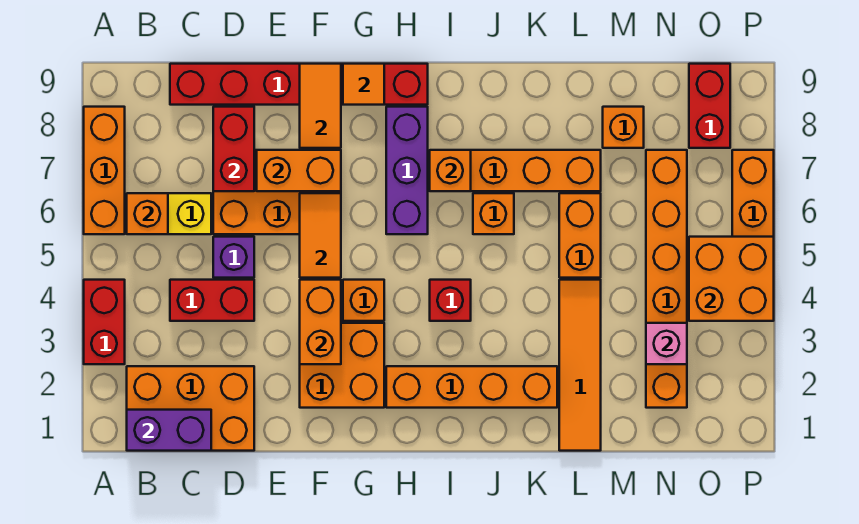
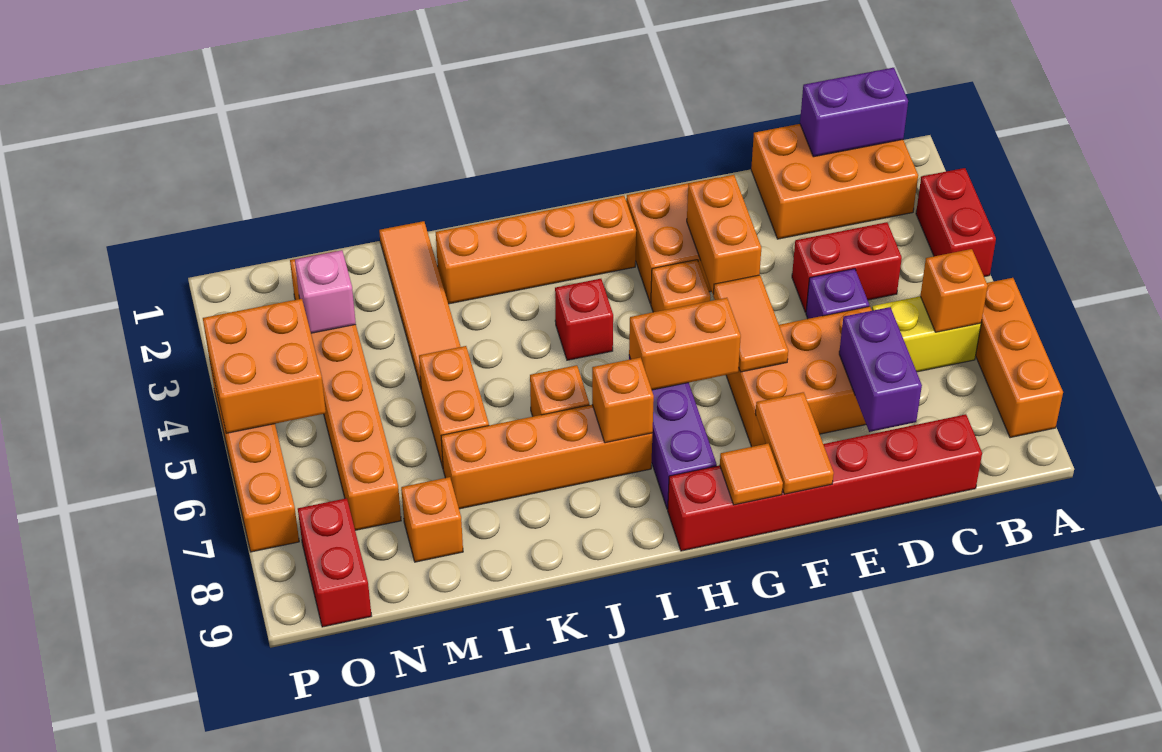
red 1x2 brick [213,107,254,191] -> purple 1x2 brick [839,307,922,432]
orange 1x2 brick [257,150,341,191] -> orange 1x2 brick moved to [629,298,741,390]

